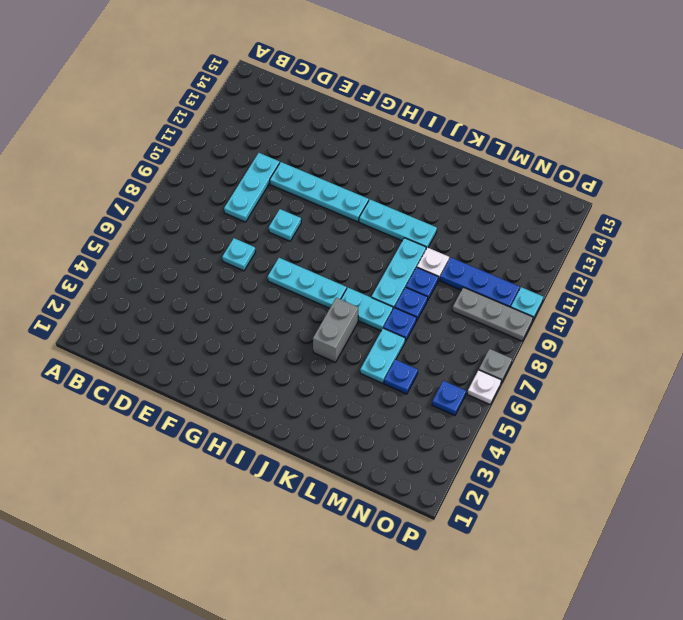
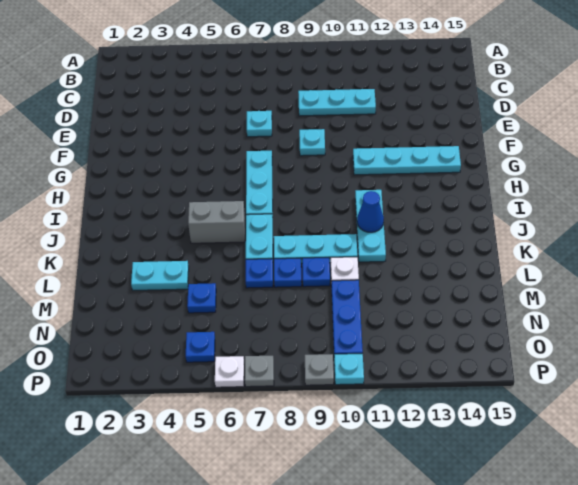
cyan 1x4 plate [270,162,369,222] -> cyan 1x4 plate turned to [353,146,461,175]
none -> blue 1x1 cone [357,191,384,232]
cyan 1x2 plate [360,328,405,383] -> cyan 1x2 plate moved to [131,261,189,290]
grey 1x3 plate [452,287,533,341] -> grey 1x1 plate [305,354,334,385]

